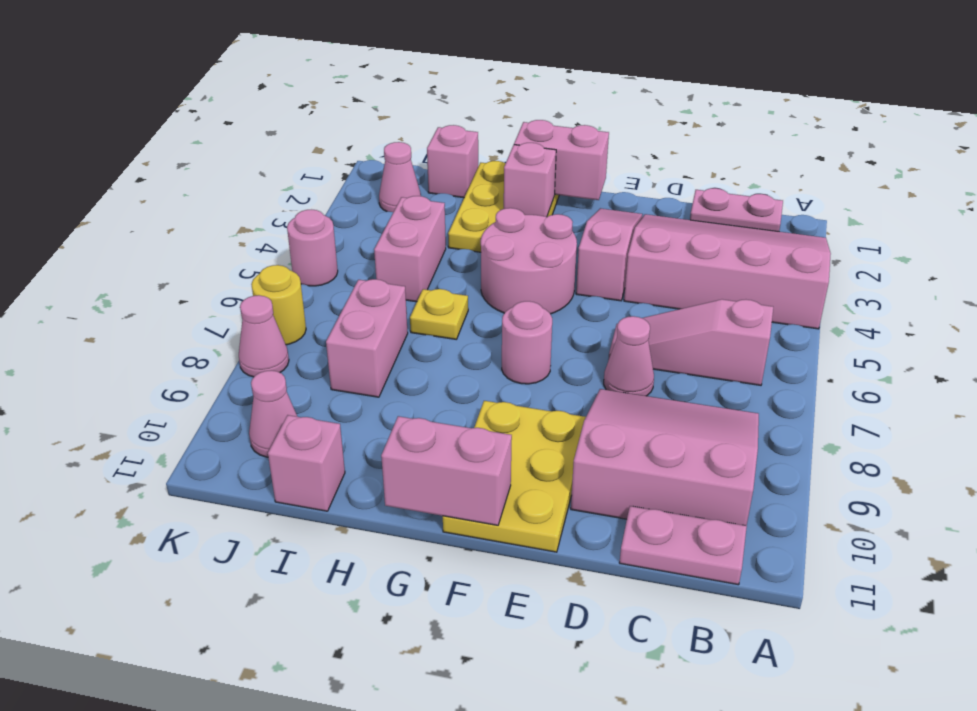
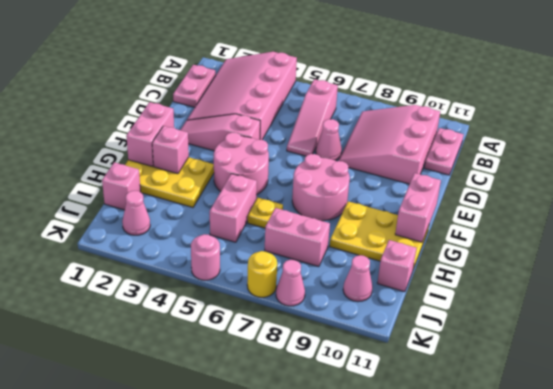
yellow 2x3 plate [443,401,586,552] -> yellow 2x3 plate moved to [330,201,429,269]
pink 1x1 round brick [502,301,552,384] -> pink 2x2 round brick [292,154,350,221]
pink 1x2 brick [374,196,446,302] -> pink 1x2 brick turned to [210,174,257,242]

